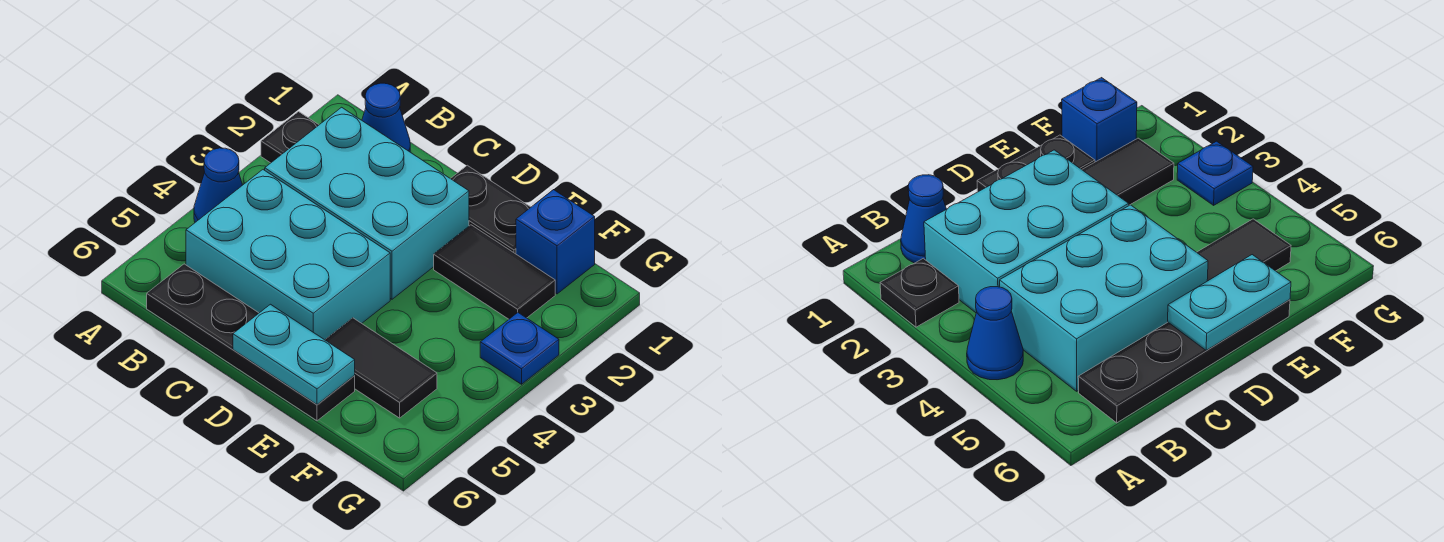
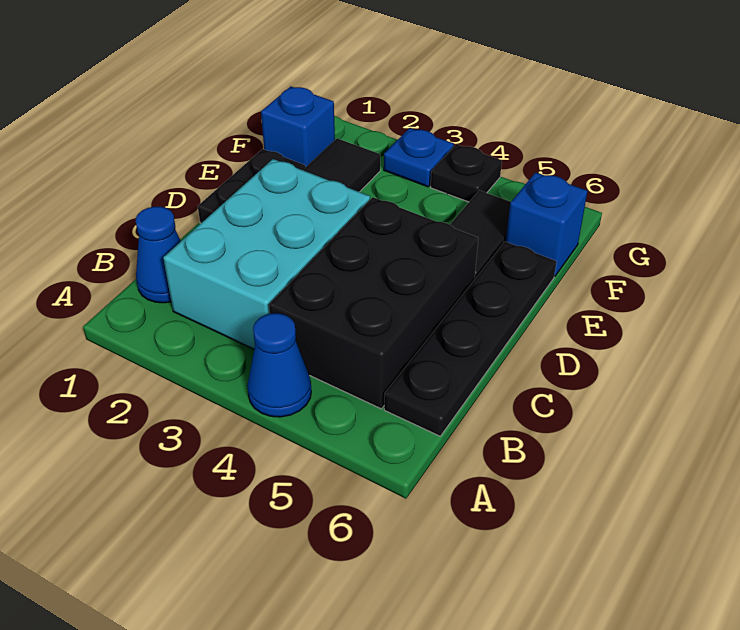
black 1x1 plate [261,112,319,163] -> black 1x1 plate moved to [431,144,502,202]
cyan 2x3 brick [186,170,390,340] -> black 2x3 brick [269,197,478,409]
cyan 1x2 plate [233,304,355,404] -> none
none -> blue 1x1 brick [506,172,588,276]

